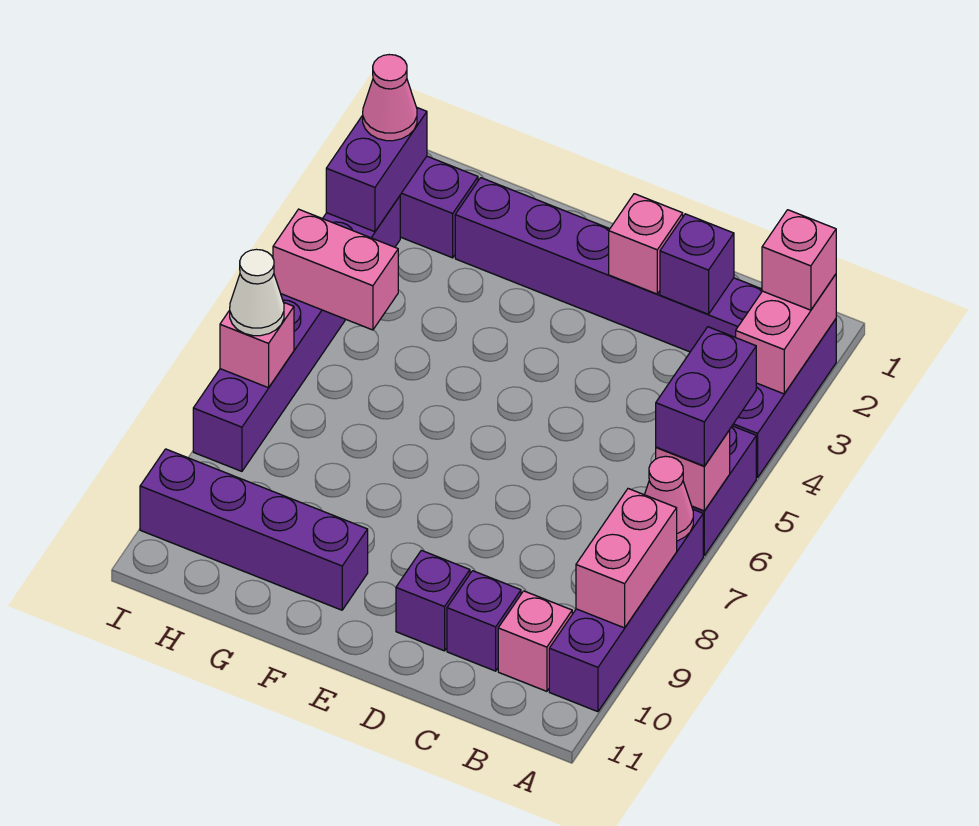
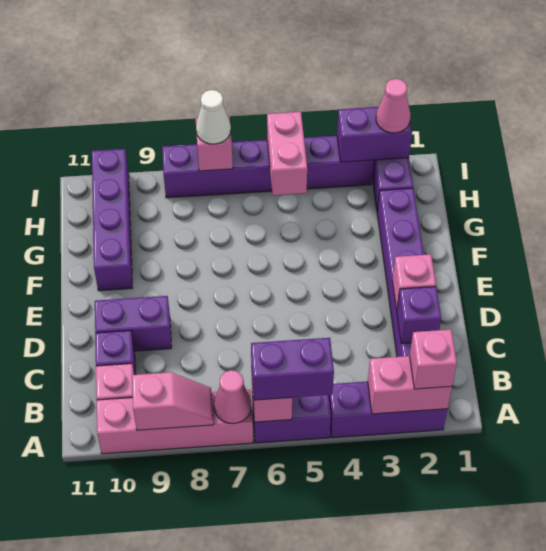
purple 1x4 brick [549,510,703,712] -> pink 1x4 brick [97,390,253,454]
pink 1x2 brick [576,489,677,628] -> pink 1x2 slope [132,372,213,430]
purple 1x1 brick [396,550,470,651] -> purple 1x2 brick [95,296,172,351]

